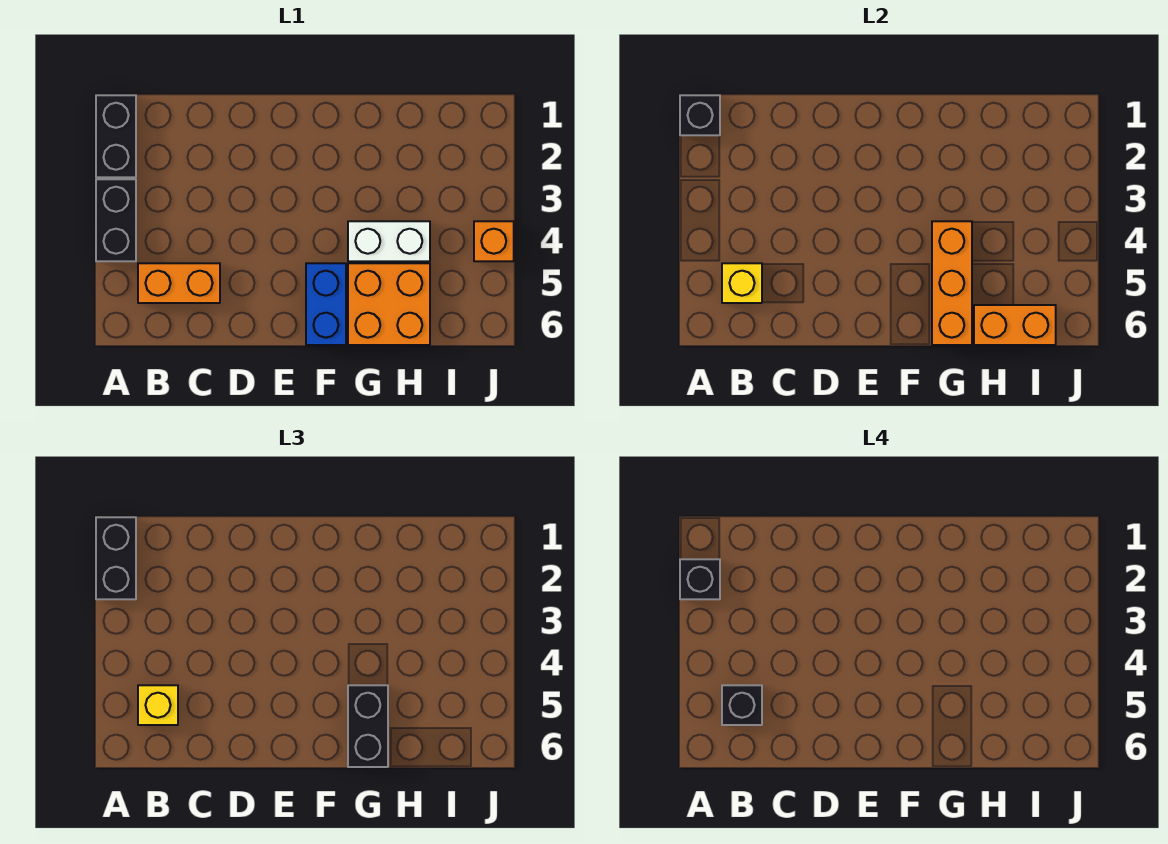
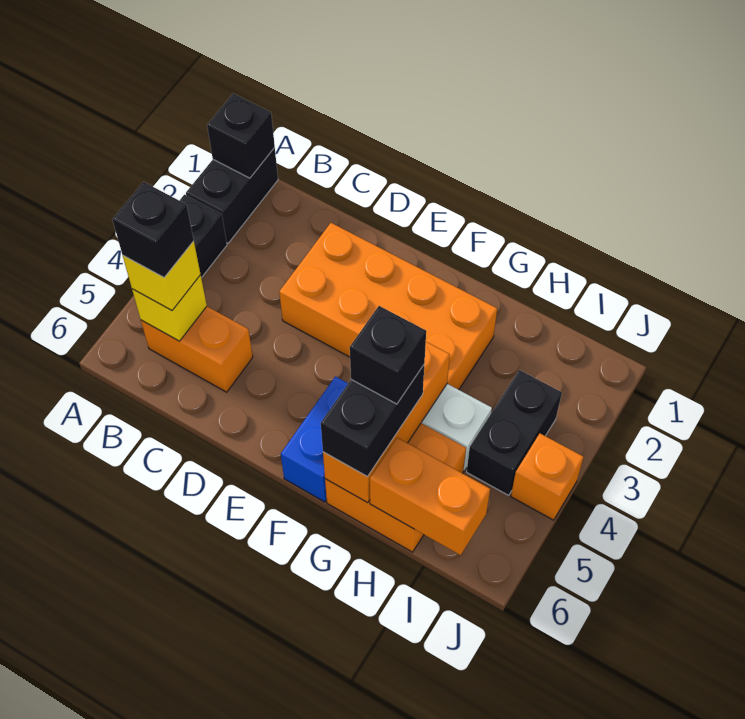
black 1x2 brick [96,517,136,599] -> black 1x2 brick moved to [467,370,562,495]
black 1x1 brick [680,559,720,599] -> black 1x1 brick moved to [350,306,426,404]
none -> orange 2x4 brick [279,223,497,390]

